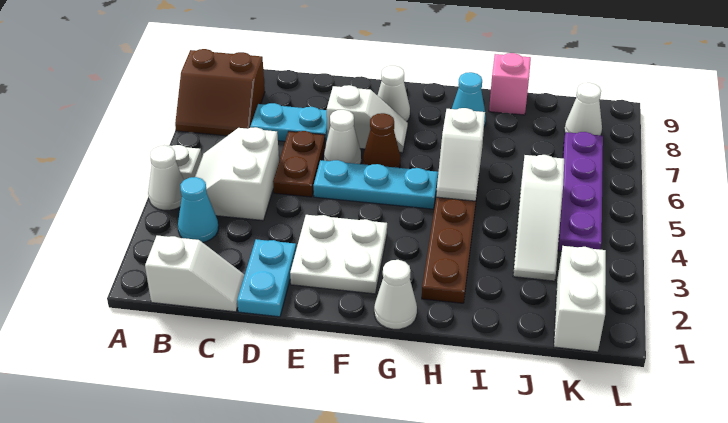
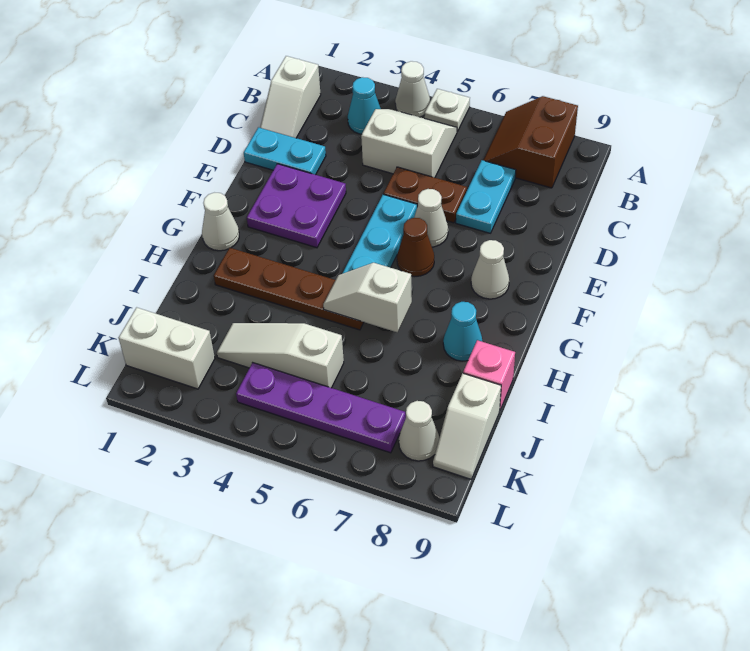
white 2x2 plate [290,215,387,294] -> purple 2x2 plate [247,164,346,248]
white 1x2 slope [327,85,408,153] -> white 1x2 slope moved to [433,373,501,479]

